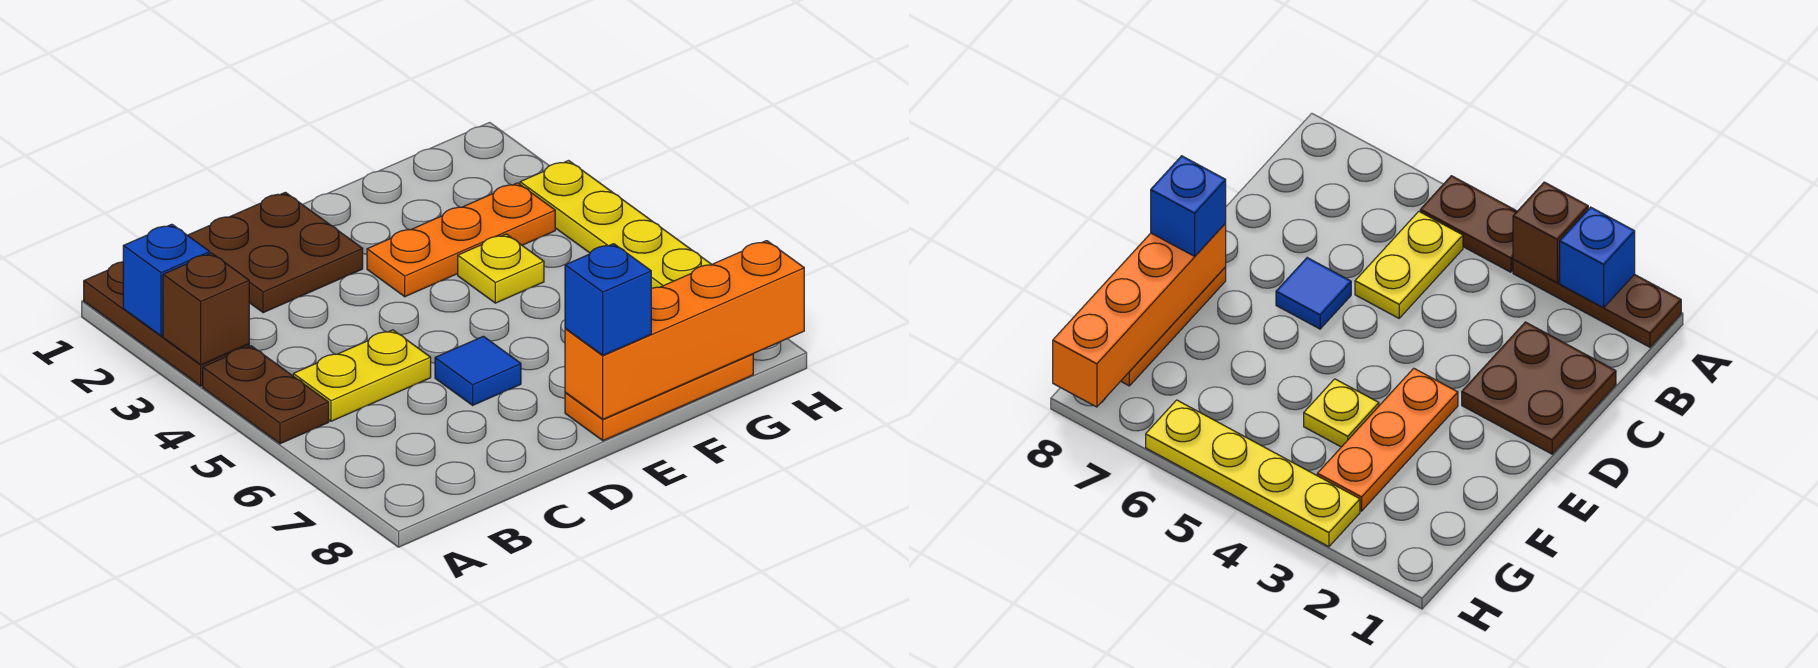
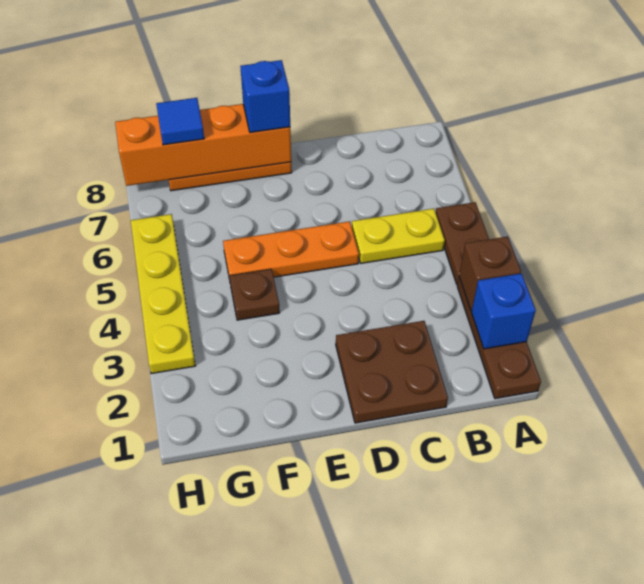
blue 1x1 tile [435,336,521,405] -> blue 1x1 tile moved to [156,98,204,145]
orange 1x3 plate [367,183,555,297] -> orange 1x3 plate moved to [223,221,359,279]
yellow 1x1 plate [458,234,544,303] -> brown 1x1 plate [230,269,280,320]

